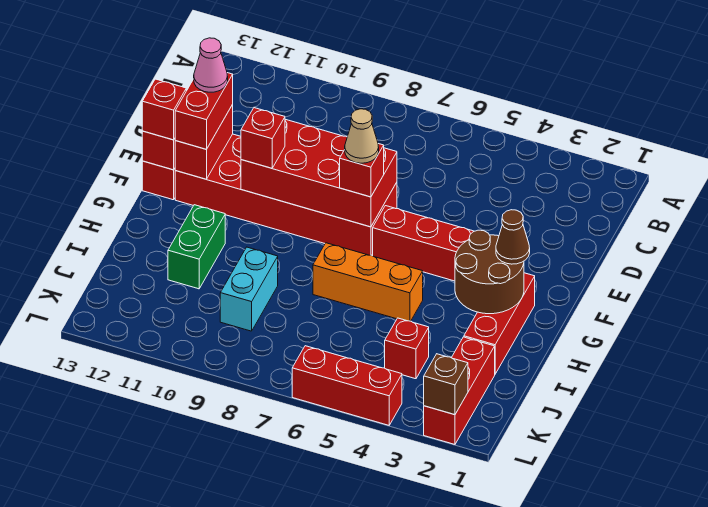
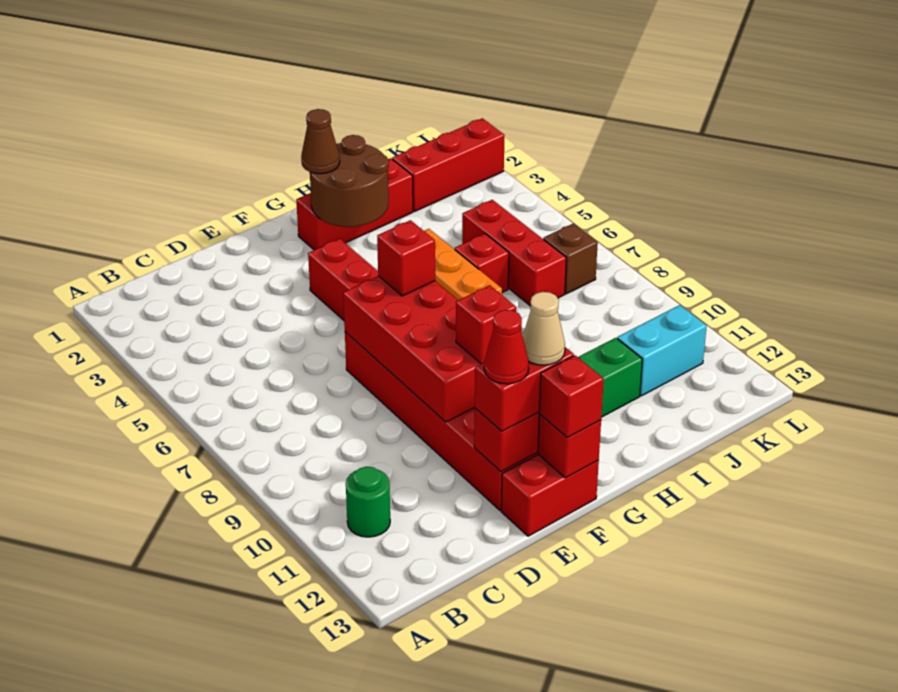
none -> green 1x1 round brick [346,467,390,537]
pink 1x1 cone [194,38,228,92] -> red 1x1 cone [484,310,529,384]
tan 1x1 cone [345,109,379,163] -> tan 1x1 cone moved to [523,292,565,365]
cyan 1x2 brick [220,247,278,331] -> cyan 1x2 brick moved to [617,305,707,396]
red 1x1 brick [385,318,429,379] -> red 1x1 brick moved to [455,234,509,293]
brown 1x1 brick [424,354,468,415] -> brown 1x1 brick moved to [543,224,598,294]
red 1x3 brick [292,346,402,425] -> red 1x3 brick moved to [462,200,566,306]

